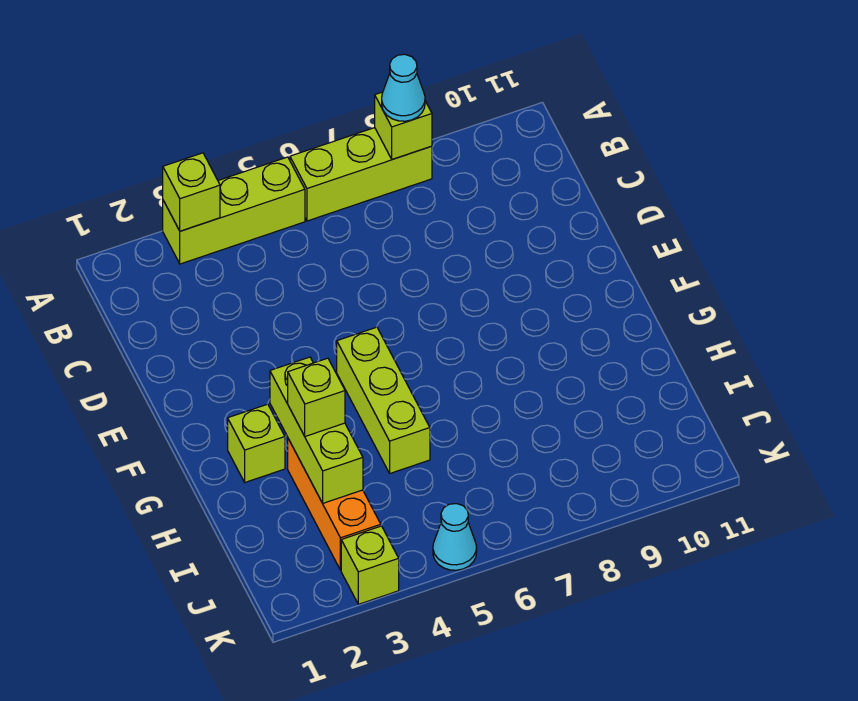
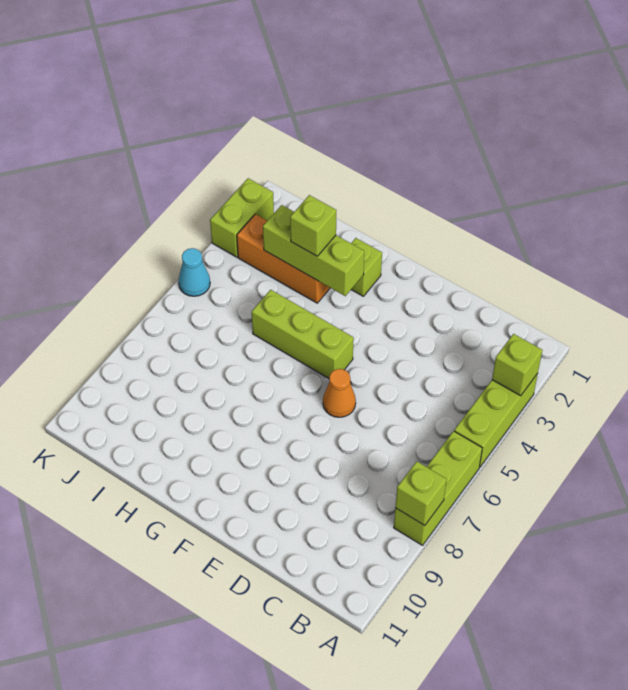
cyan 1x1 cone [382,54,425,121] -> none
none -> orange 1x1 cone [323,369,356,417]
lime 1x1 brick [341,526,399,604] -> lime 1x2 brick [210,178,274,257]

